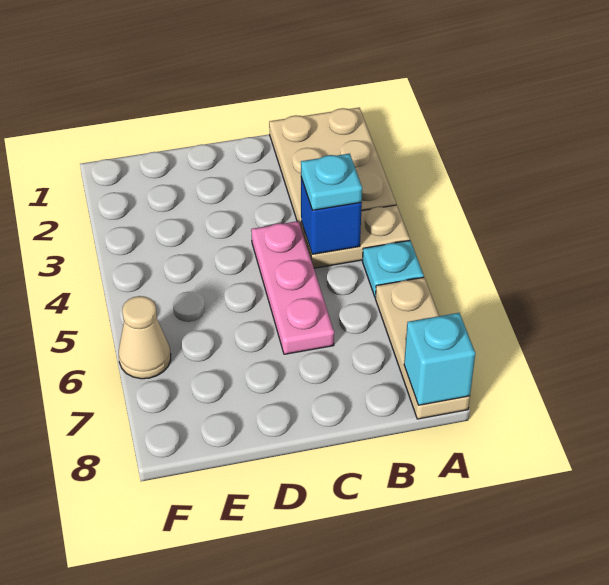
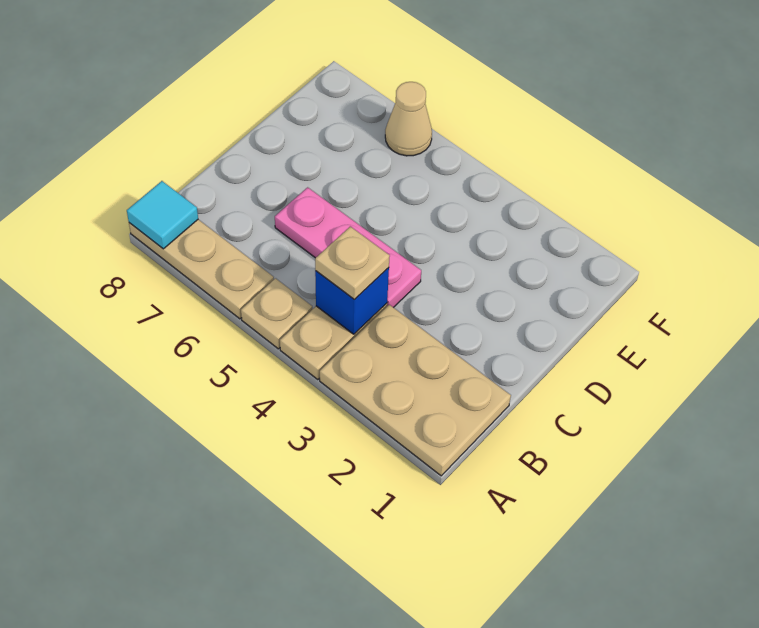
cyan 1x1 plate [362,241,424,297] -> tan 1x1 plate [241,278,312,349]
cyan 1x1 brick [404,313,475,405] -> cyan 1x1 tile [127,181,198,249]
cyan 1x1 plate [301,154,362,210] -> tan 1x1 plate [315,227,390,300]

